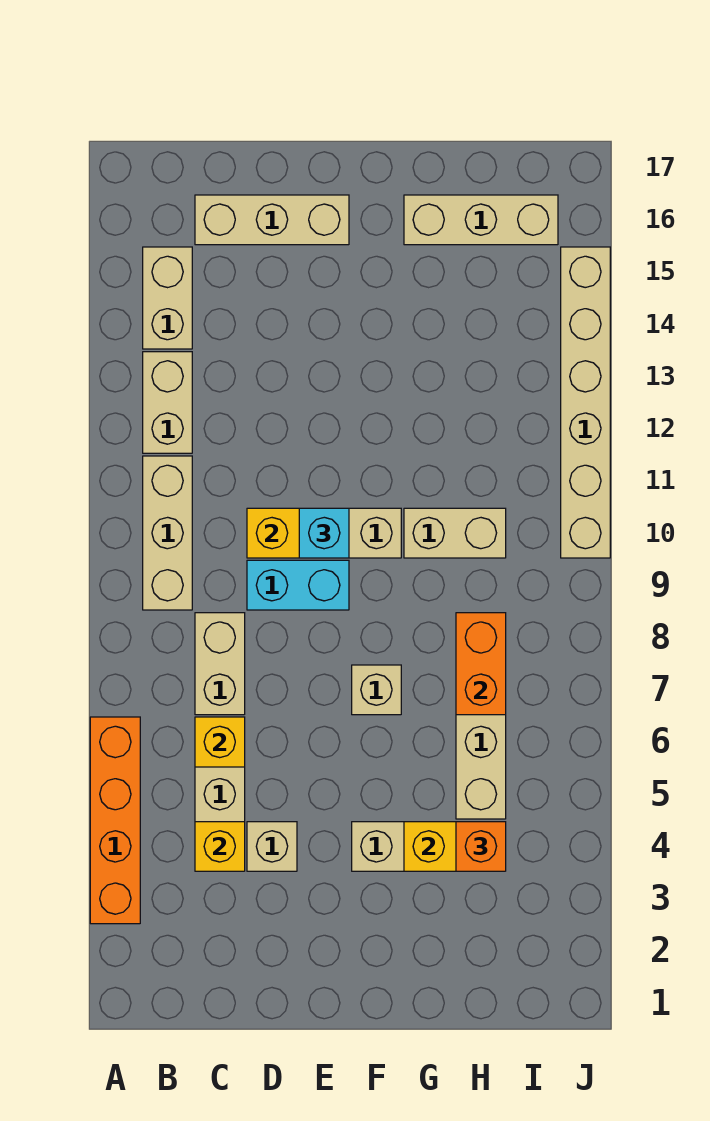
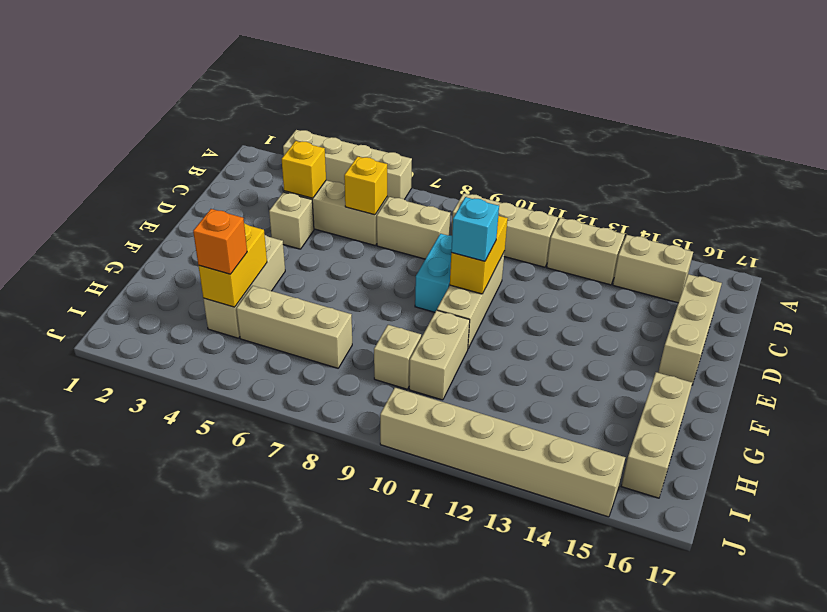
orange 1x4 brick [90,717,140,924] -> tan 1x4 brick [283,130,412,199]
tan 1x1 brick [352,665,401,715] -> tan 1x1 brick moved to [374,325,421,389]
orange 1x2 brick [456,613,506,715] -> none

